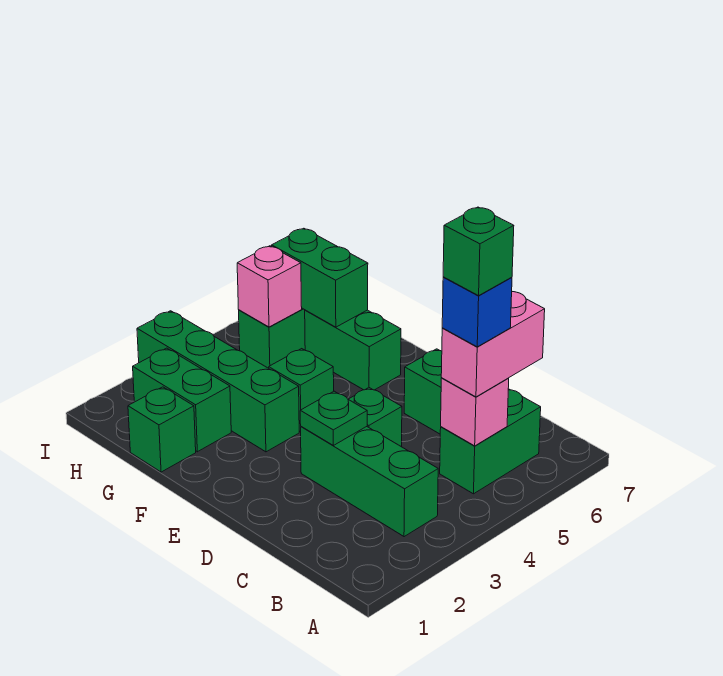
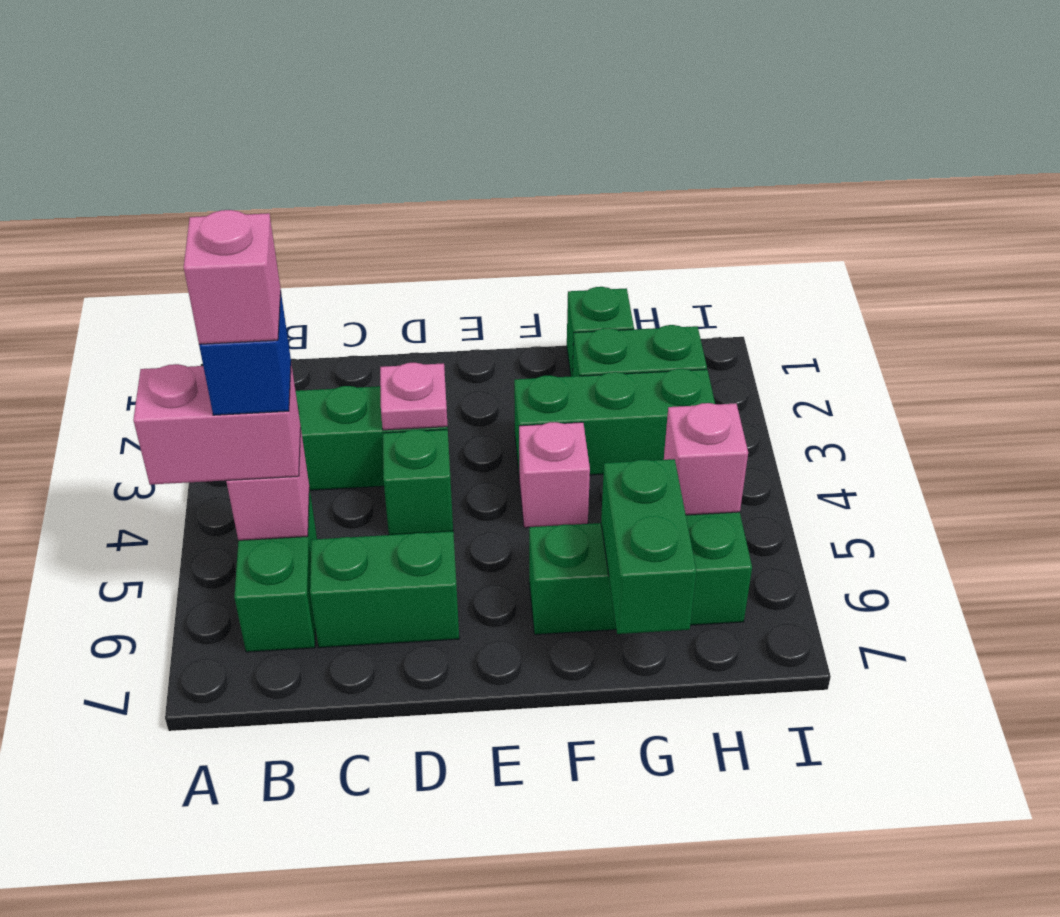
pink 1x2 brick [441,292,545,397] -> pink 1x2 brick turned to [133,364,301,485]
green 1x1 brick [443,207,514,296] -> pink 1x1 brick [184,210,281,344]
green 1x1 plate [300,391,367,445] -> pink 1x1 plate [380,363,448,430]
green 1x4 brick [137,311,299,452] -> green 1x3 brick [514,369,715,475]
green 1x1 brick [269,349,334,432] -> pink 1x1 brick [519,422,590,528]
green 1x2 brick [272,228,368,327] -> green 1x2 brick turned to [601,459,696,634]

